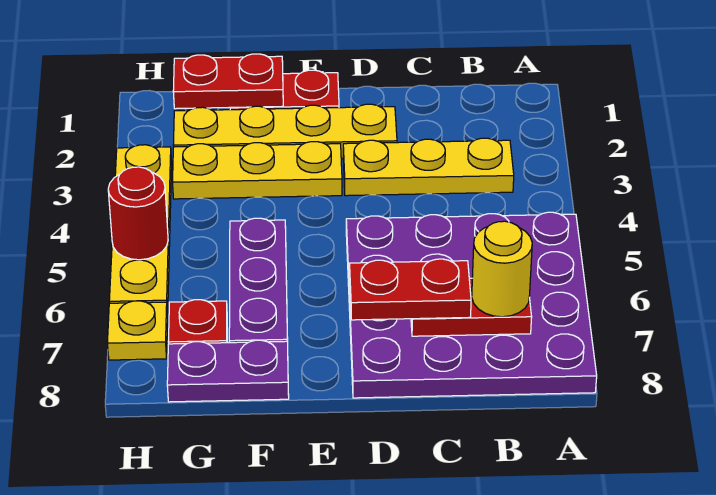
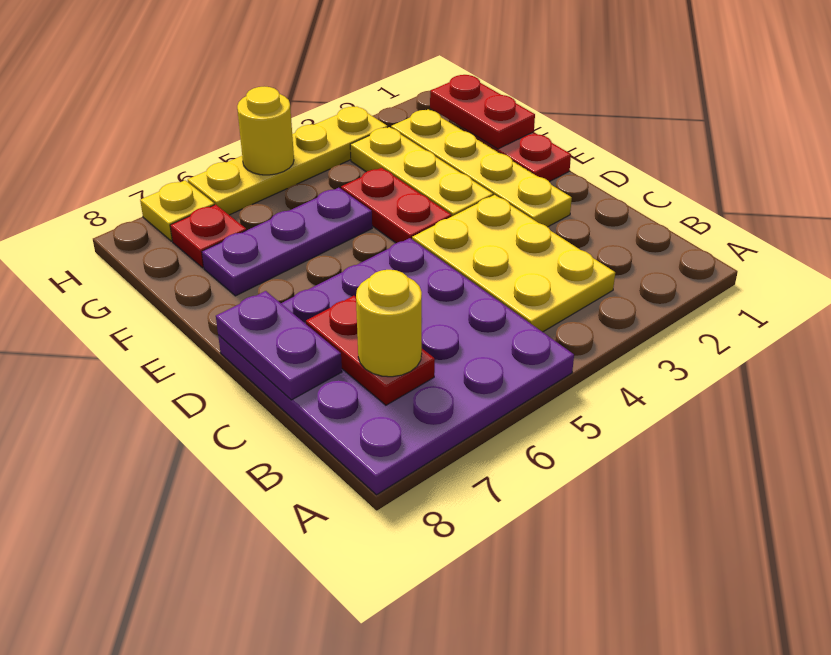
yellow 1x3 plate [343,138,514,196] -> yellow 2x3 plate [412,195,615,332]
red 1x2 plate [350,259,471,320] -> red 1x2 plate moved to [341,168,451,243]
purple 1x2 plate [167,340,289,402] -> purple 1x2 plate moved to [216,291,342,400]
red 1x1 round brick [108,167,168,260] -> yellow 1x1 round brick [237,87,294,175]

